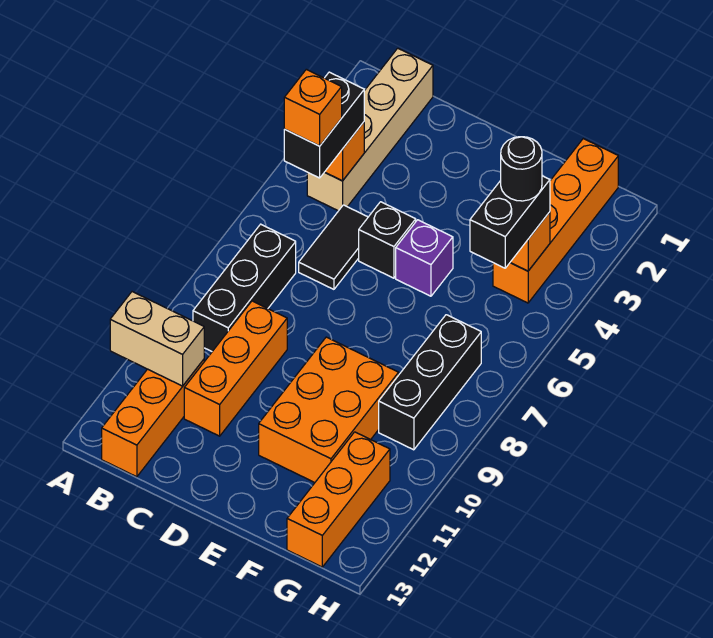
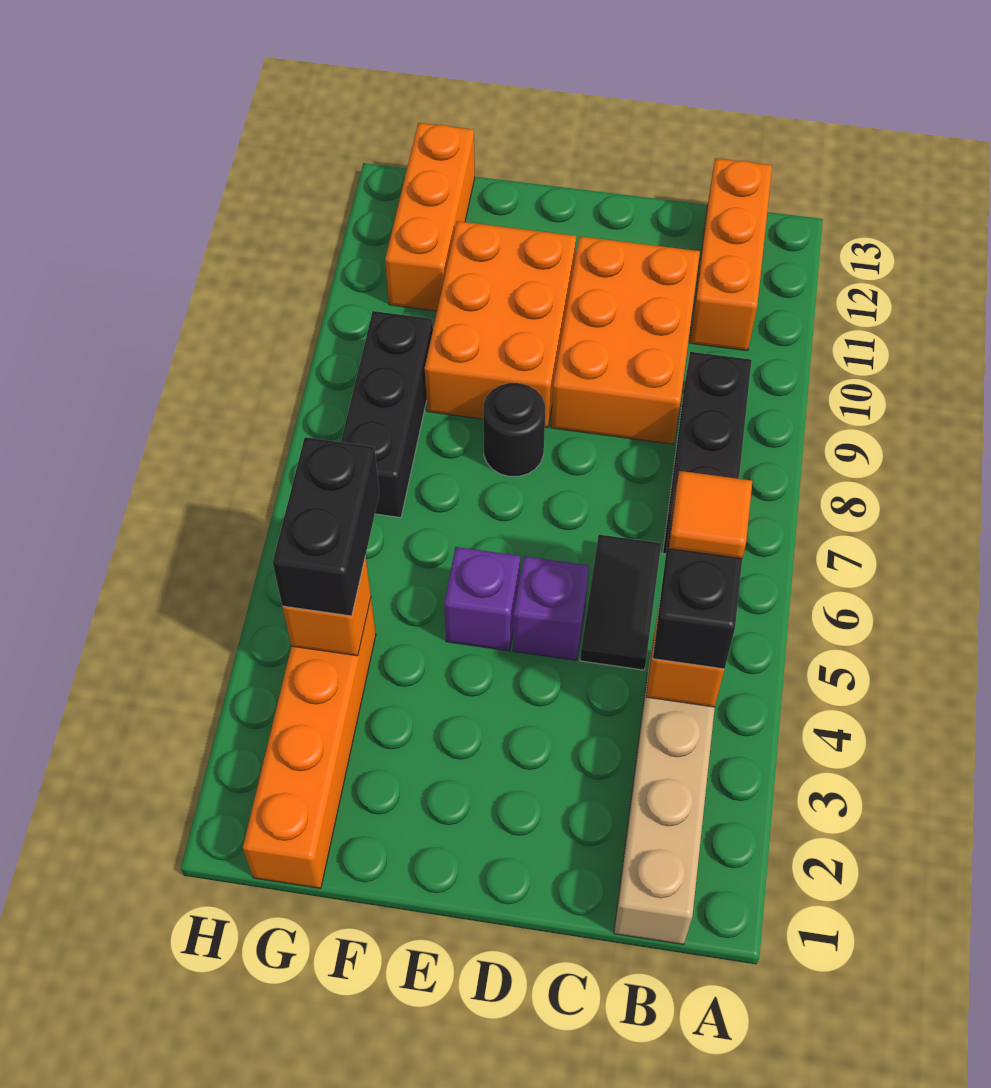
tan 1x2 brick [110,292,204,386] -> none
orange 1x1 brick [284,69,342,146] -> orange 1x1 tile [669,471,752,559]
orange 1x3 brick [184,301,287,436] -> orange 2x3 brick [551,236,700,444]
black 1x1 brick [359,202,416,278] -> purple 1x1 brick [513,556,589,660]
black 1x1 round brick [501,137,542,201] -> black 1x1 round brick moved to [483,383,545,476]

